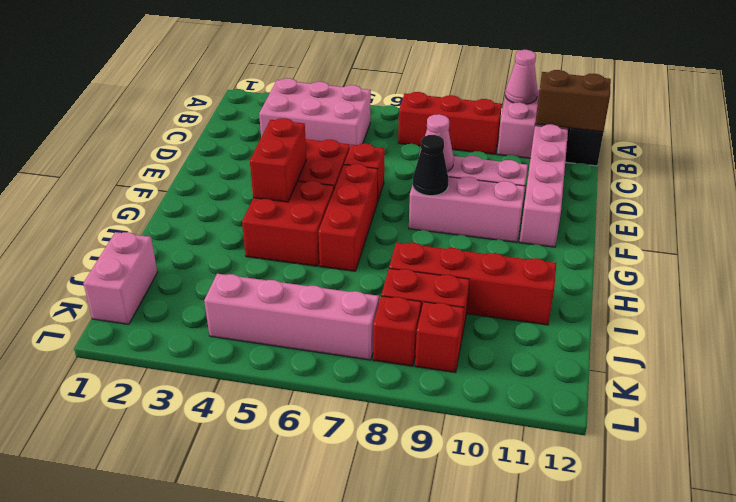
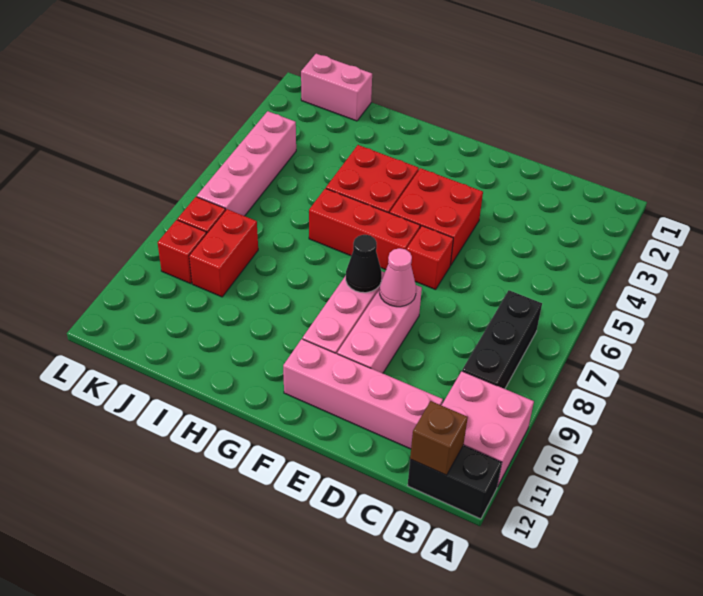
pink 1x1 cone [505,50,538,104] -> none
pink 2x3 brick [259,78,371,147] -> none
red 1x3 brick [398,92,502,154] -> black 1x3 brick [462,290,542,389]
brown 1x2 brick [535,70,611,132] -> brown 1x1 brick [410,401,468,475]
red 1x2 brick [250,118,306,202] -> none
red 1x4 brick [389,242,557,325] -> none

